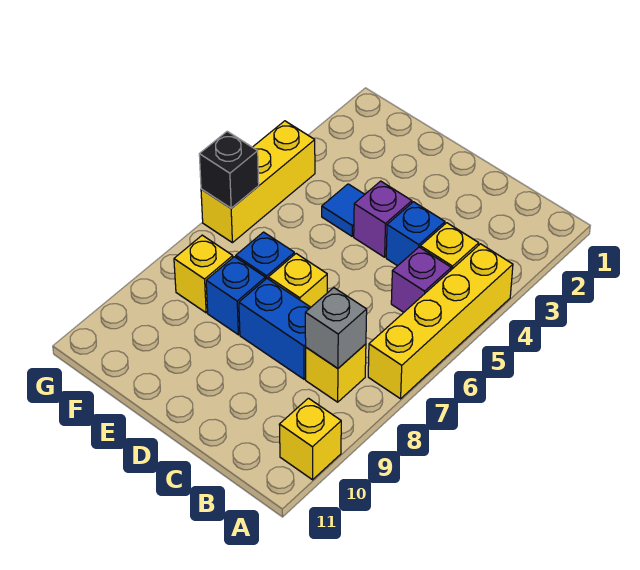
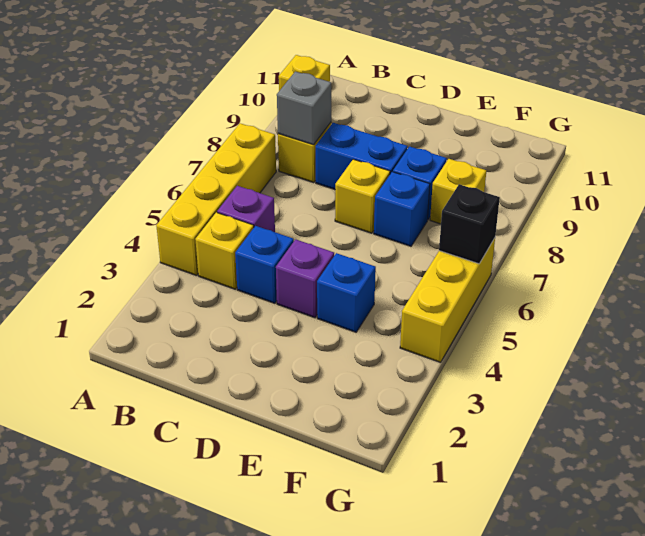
blue 1x1 tile [322,184,365,236] -> blue 1x1 brick [317,253,376,332]

